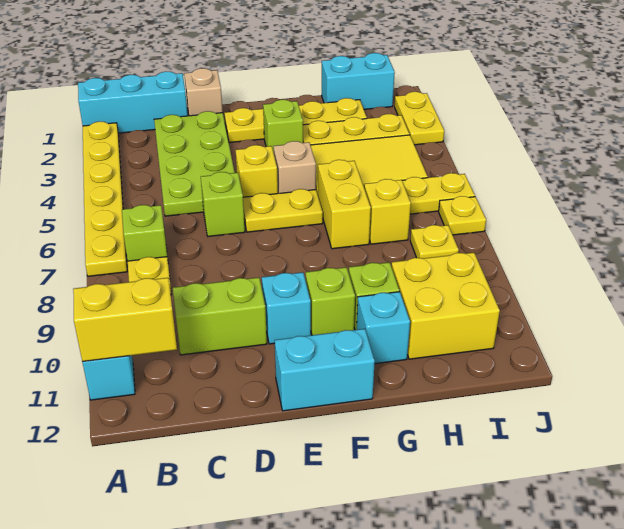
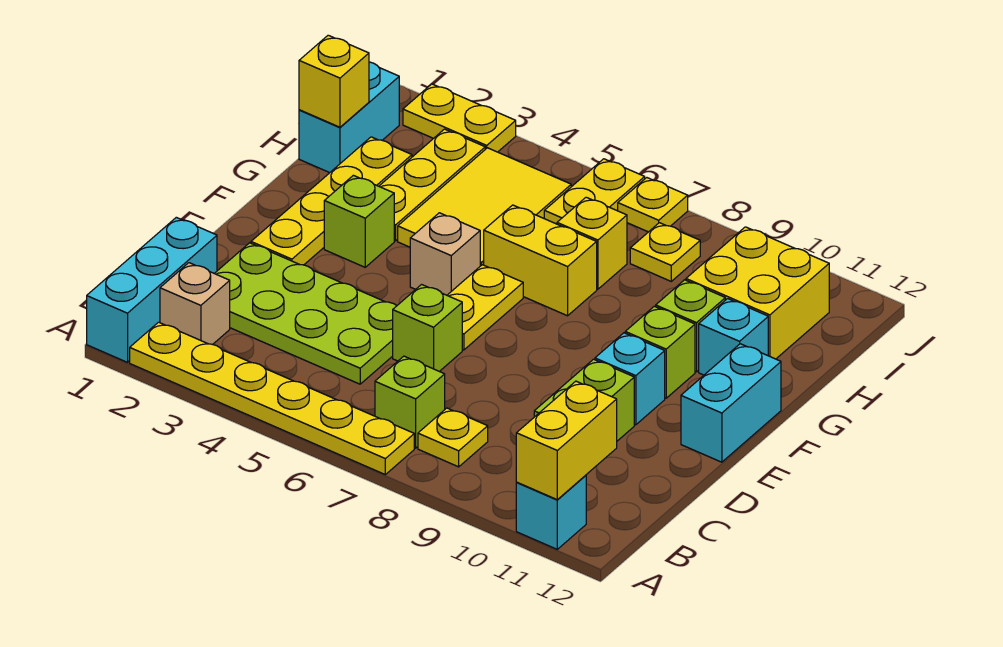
tan 1x1 brick [184,68,223,116] -> tan 1x1 brick moved to [160,263,230,344]
yellow 1x1 brick [236,145,278,197] -> yellow 1x1 brick moved to [299,35,369,127]

